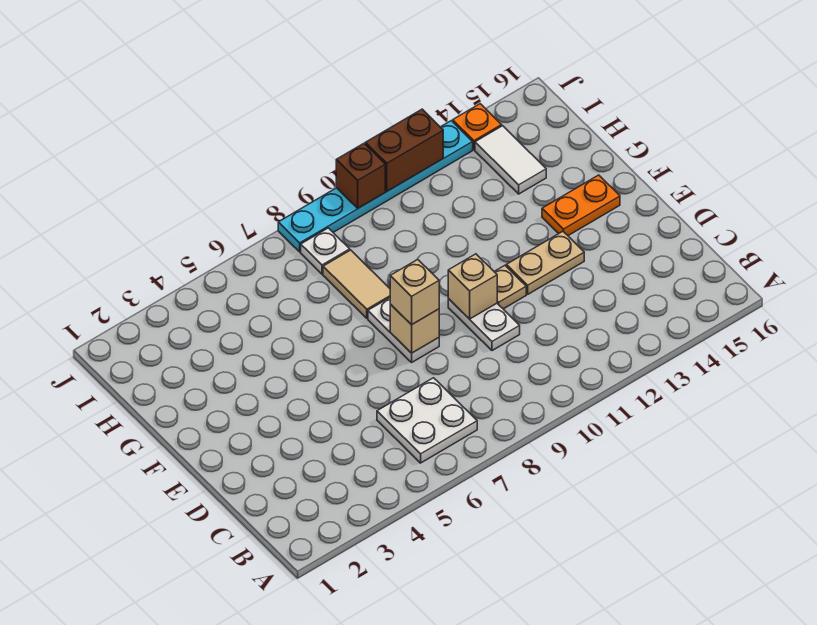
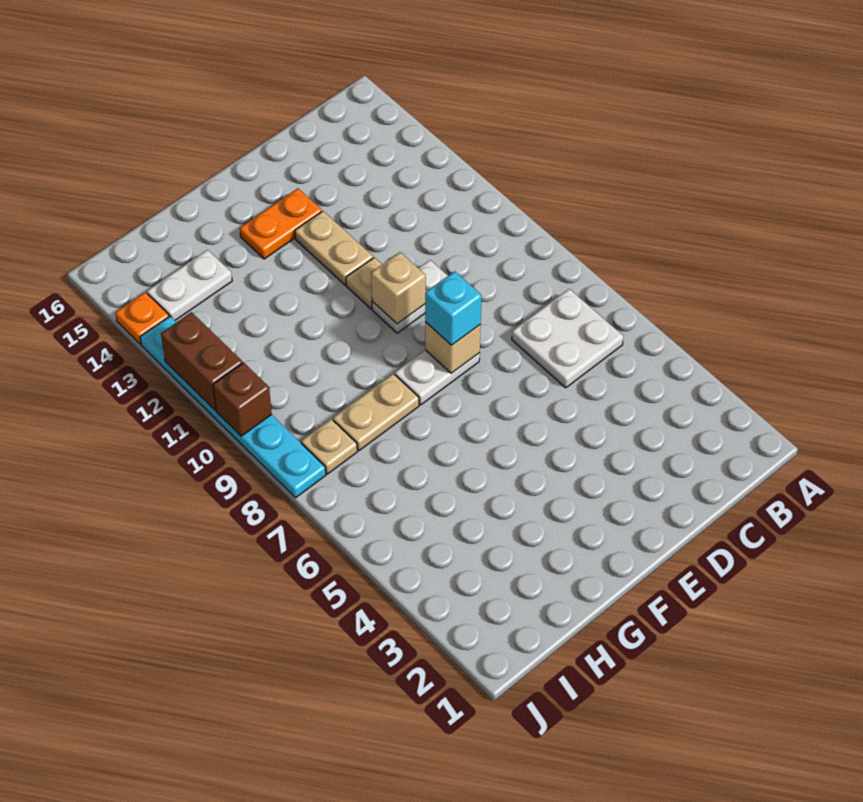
tan 1x1 brick [390,260,439,325] -> cyan 1x1 brick [425,271,482,345]
orange 1x2 plate [542,175,620,236] -> orange 1x2 plate turned to [240,188,322,259]
tan 1x2 tile [323,250,390,318] -> tan 1x2 plate [333,374,419,451]
white 1x2 tile [475,126,546,194] -> white 1x2 plate [147,250,232,320]
white 1x1 plate [301,228,350,274] -> tan 1x1 plate [301,419,357,474]

